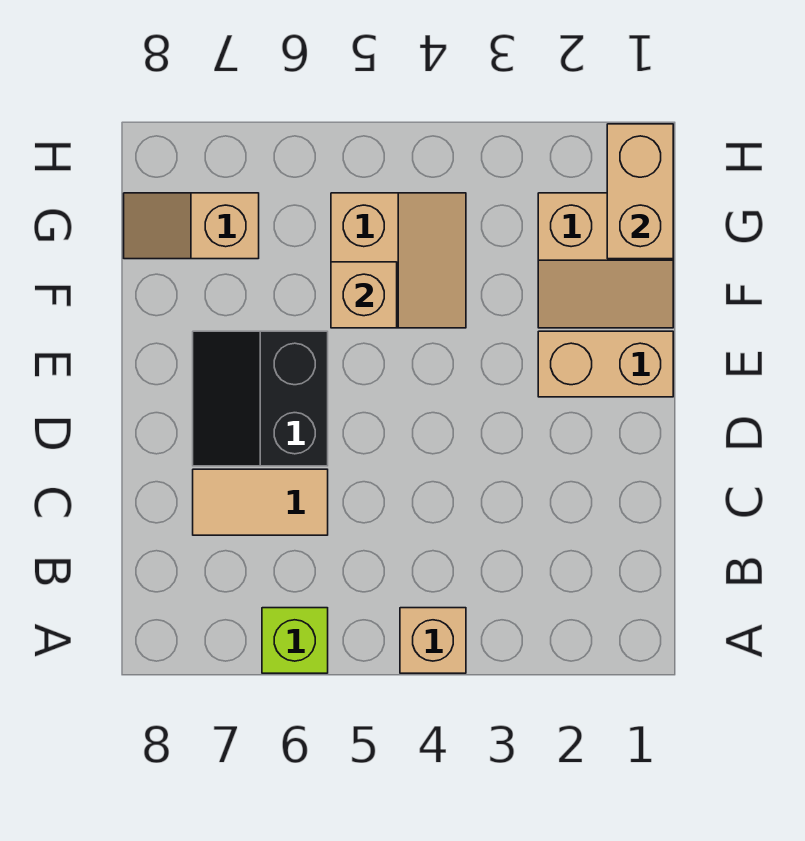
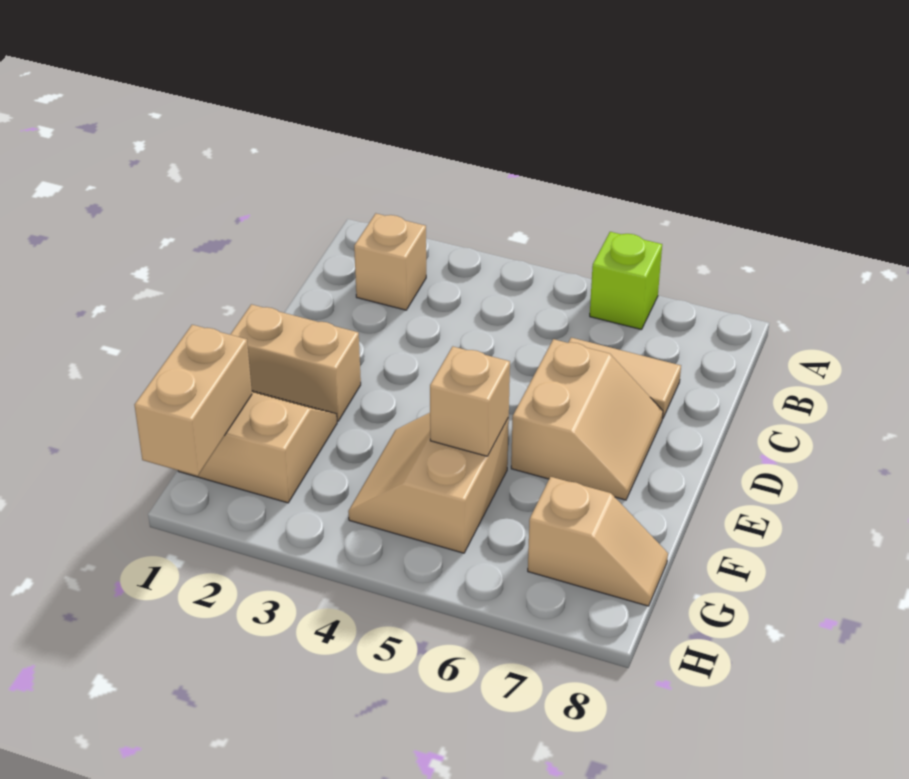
tan 1x1 brick [400,608,466,673] -> tan 1x1 brick moved to [354,213,426,310]
black 2x2 slope [193,331,328,466] -> tan 2x2 slope [511,339,663,500]

